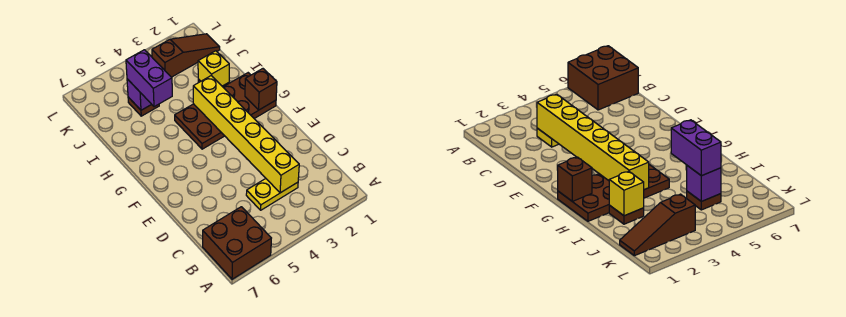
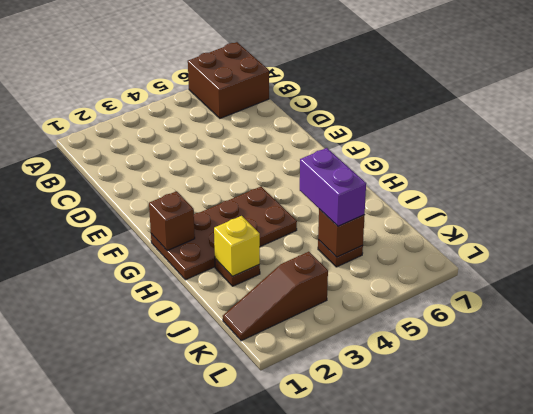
yellow 1x2 plate [246,179,298,210] -> none
yellow 1x6 brick [193,76,299,193] -> none
purple 1x1 brick [127,79,151,110] -> brown 1x1 brick [318,209,365,257]

